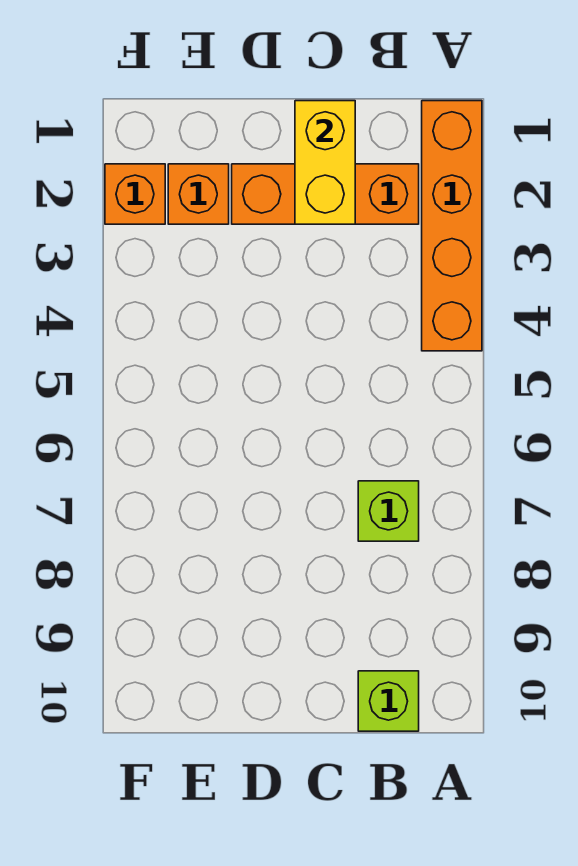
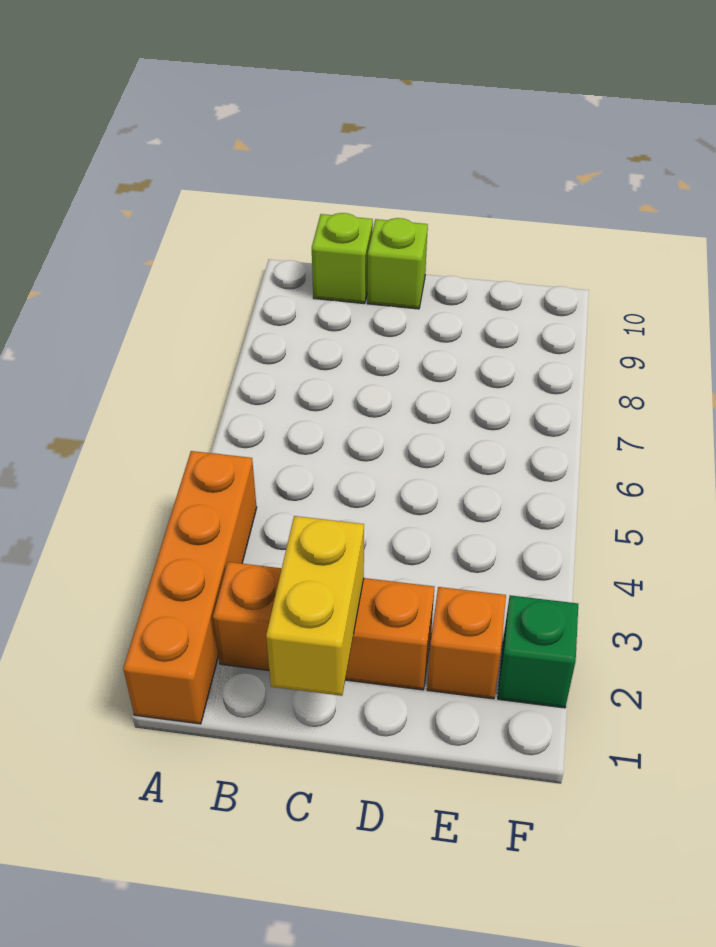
lime 1x1 brick [358,481,419,541] -> lime 1x1 brick moved to [367,218,428,309]
orange 1x1 brick [105,164,165,224] -> green 1x1 brick [498,595,578,708]

